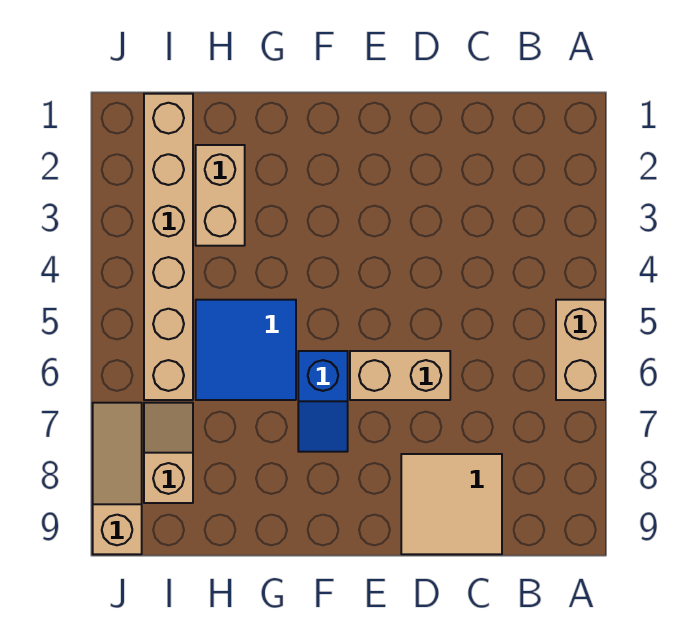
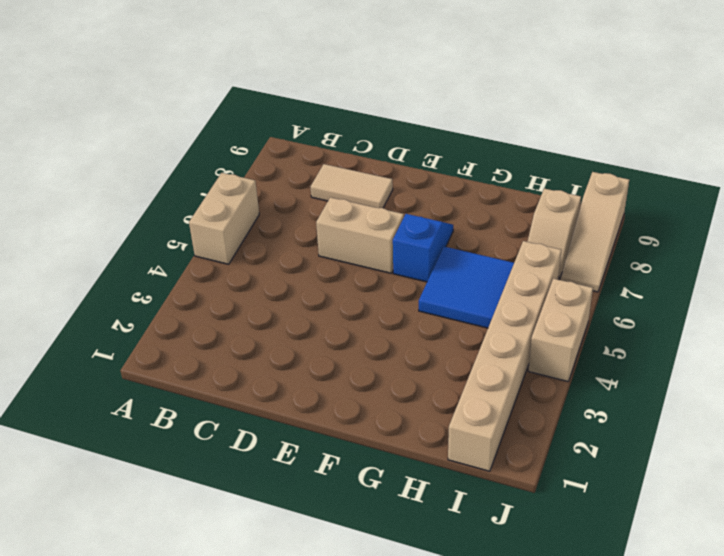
tan 2x2 tile [401,454,502,554] -> tan 1x2 tile [310,164,393,208]
tan 1x2 brick [196,145,245,246] -> tan 1x2 brick moved to [528,278,593,381]

